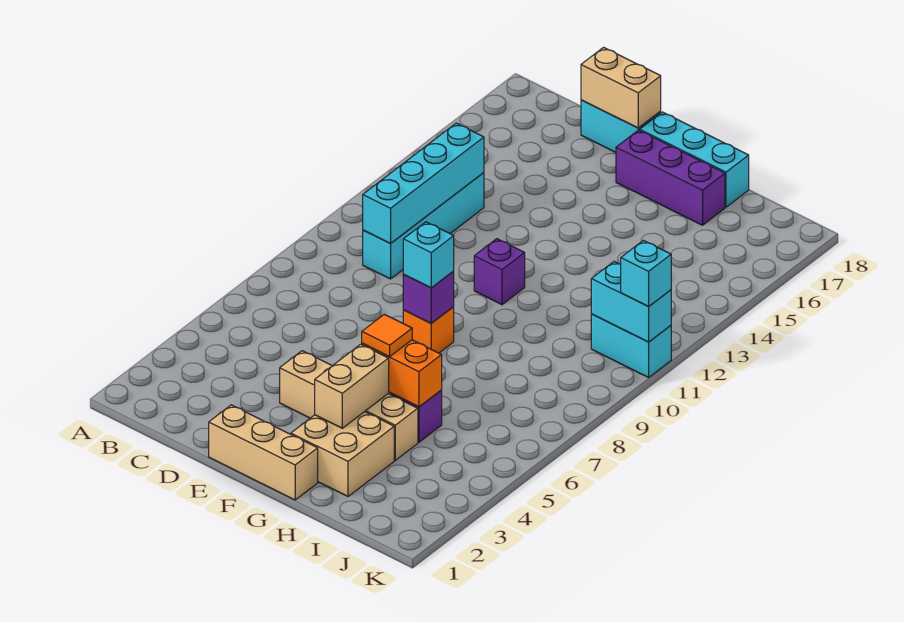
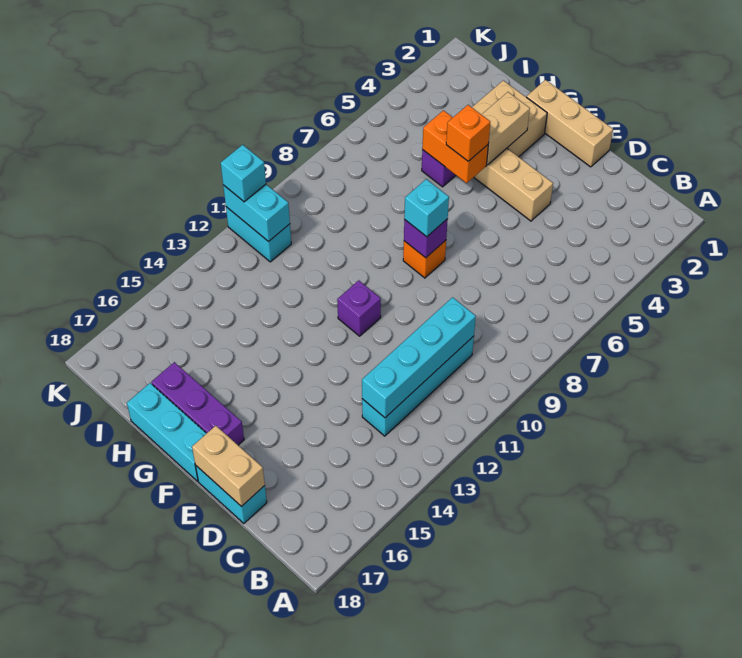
orange 1x1 tile [362,314,412,357] -> orange 1x1 brick [446,105,490,161]

